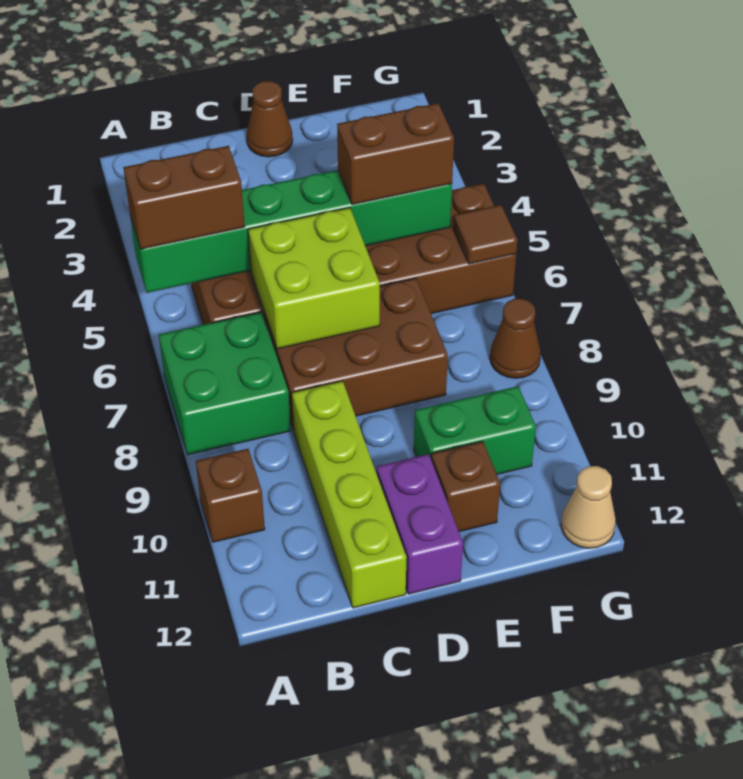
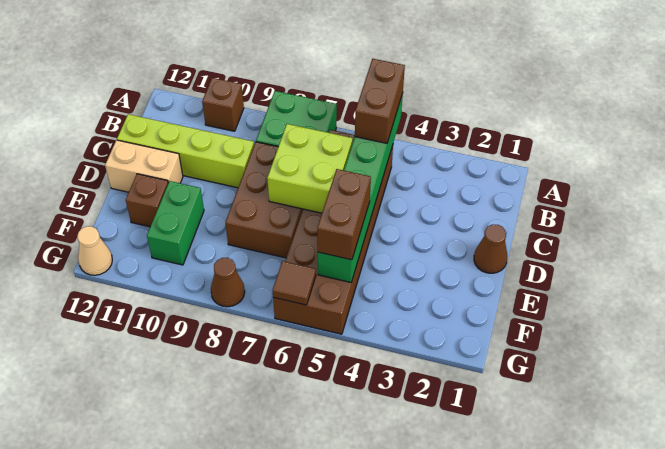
purple 1x2 brick [377,454,463,594] -> tan 1x2 brick [105,140,183,192]

